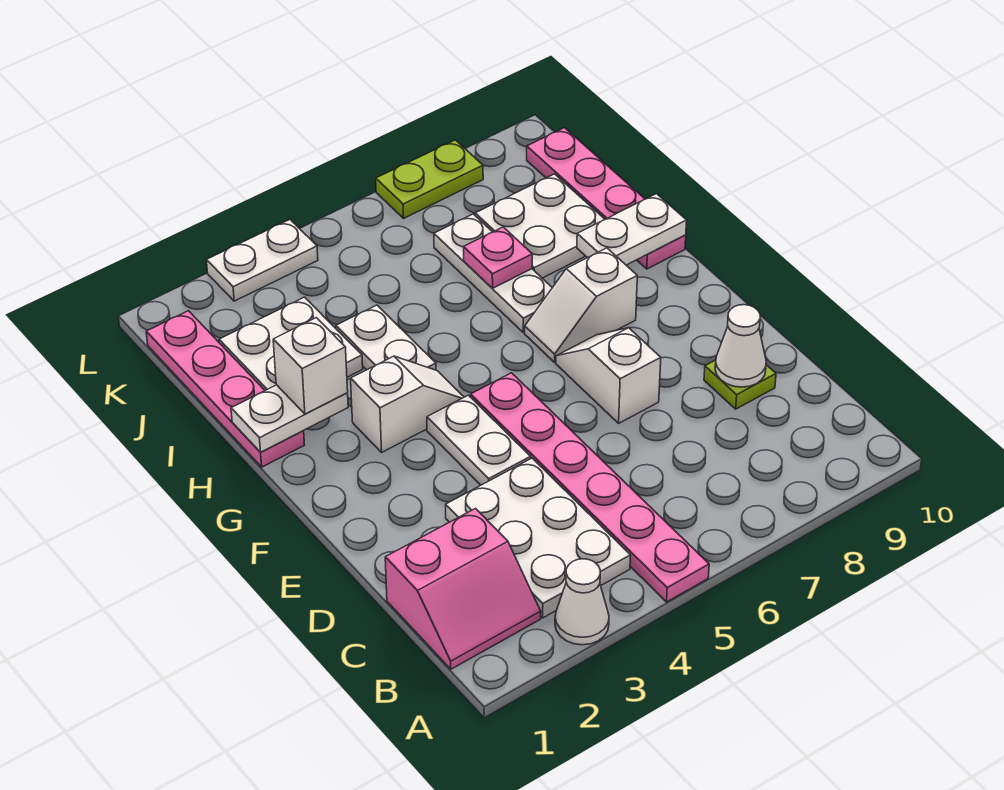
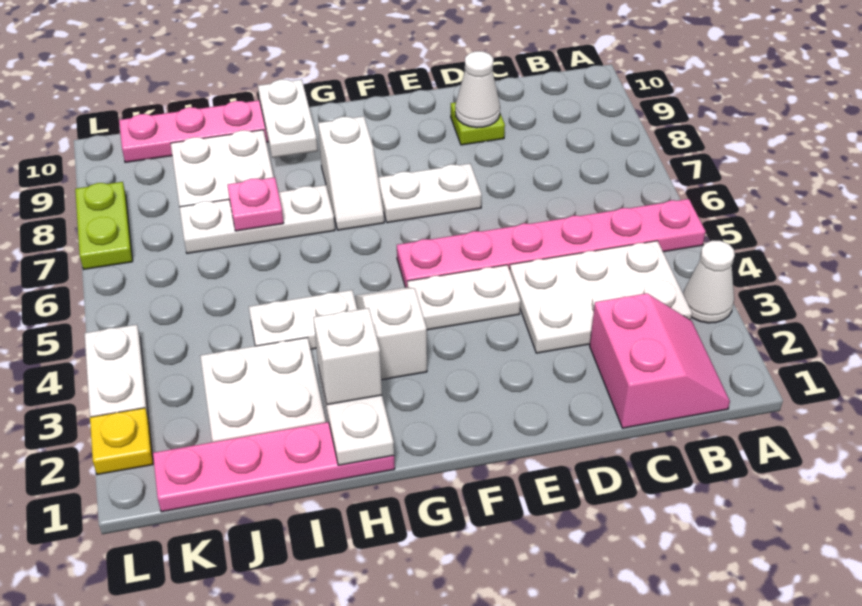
white 1x2 slope [556,328,661,423] -> white 1x2 plate [378,164,482,223]
none -> yellow 1x1 plate [90,408,153,475]

